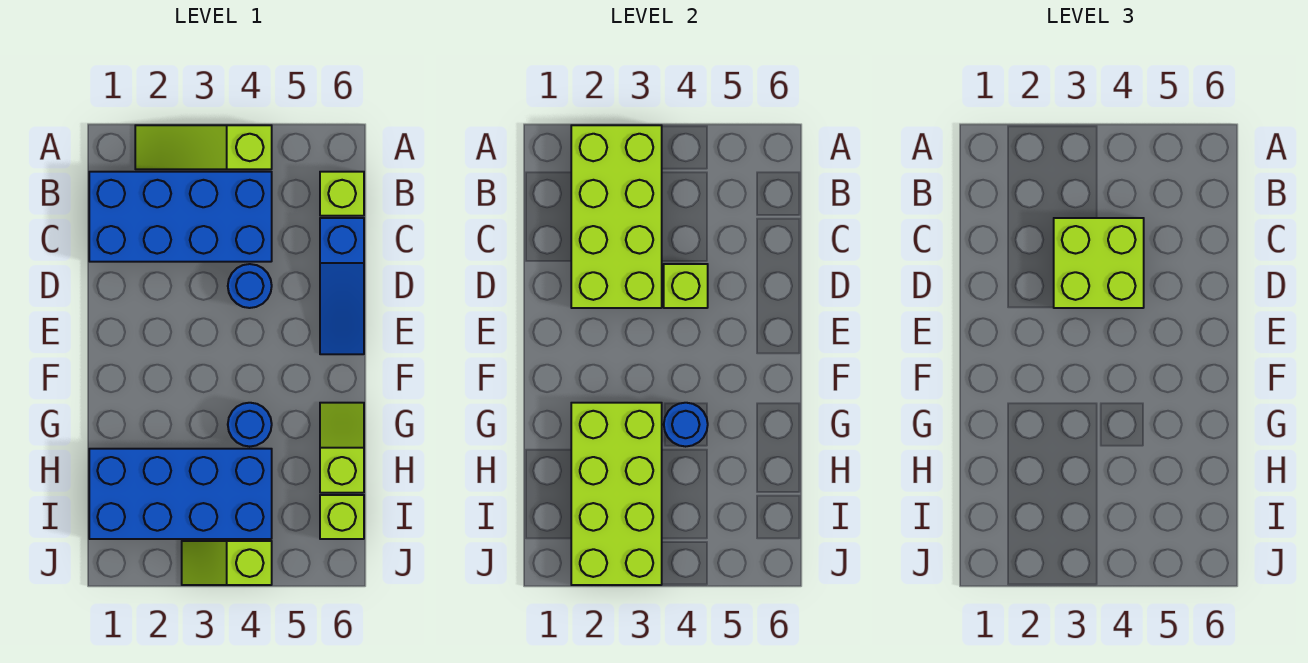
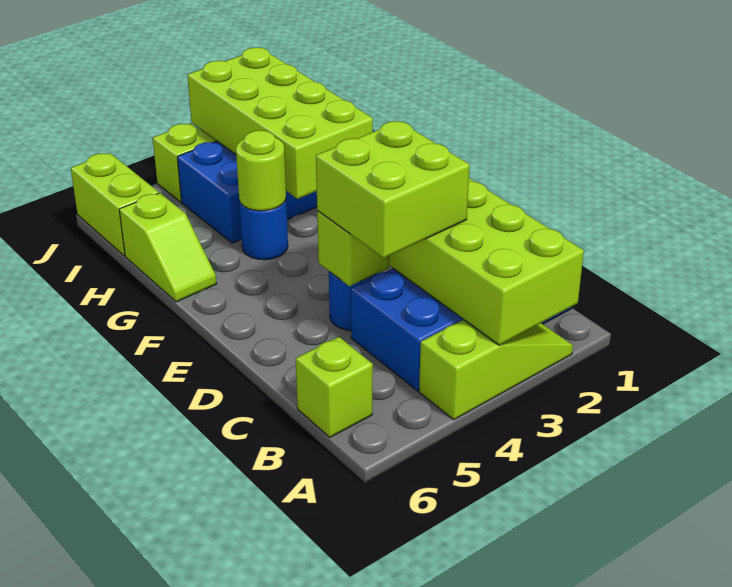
blue 1x3 slope [320,218,364,354] -> none
blue 1x1 round brick [664,403,708,447] -> lime 1x1 round brick [236,130,286,211]
lime 1x1 brick [320,495,364,539] -> lime 1x2 brick [71,153,159,256]

